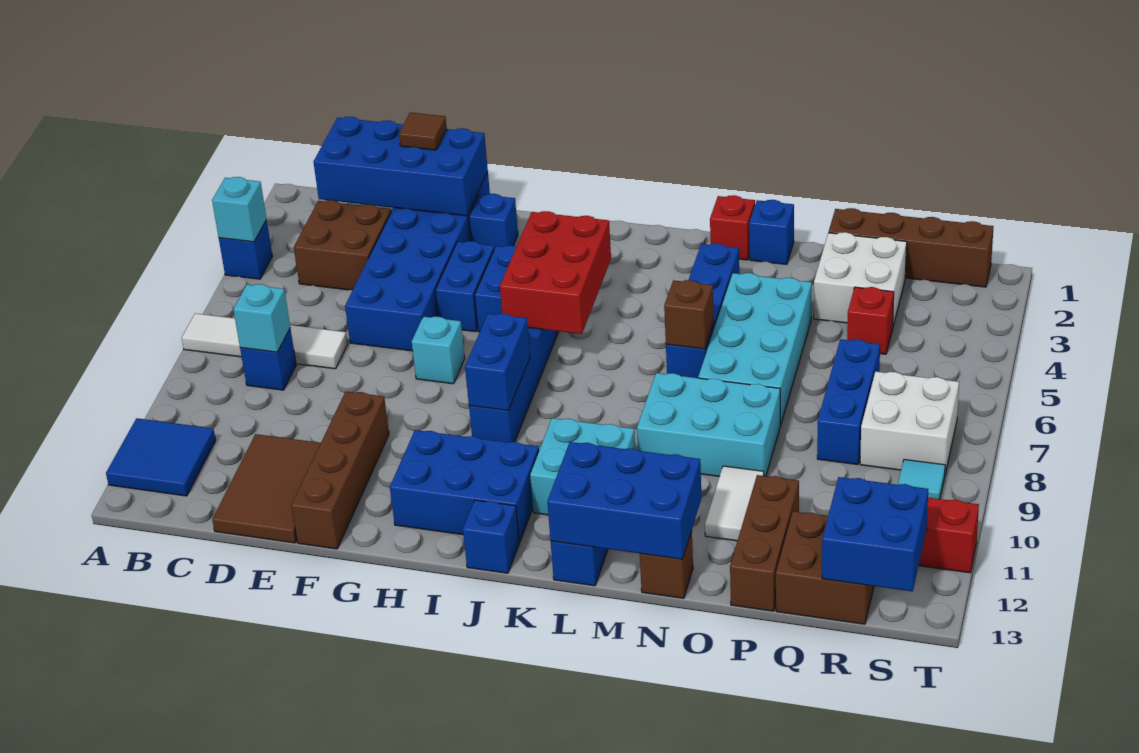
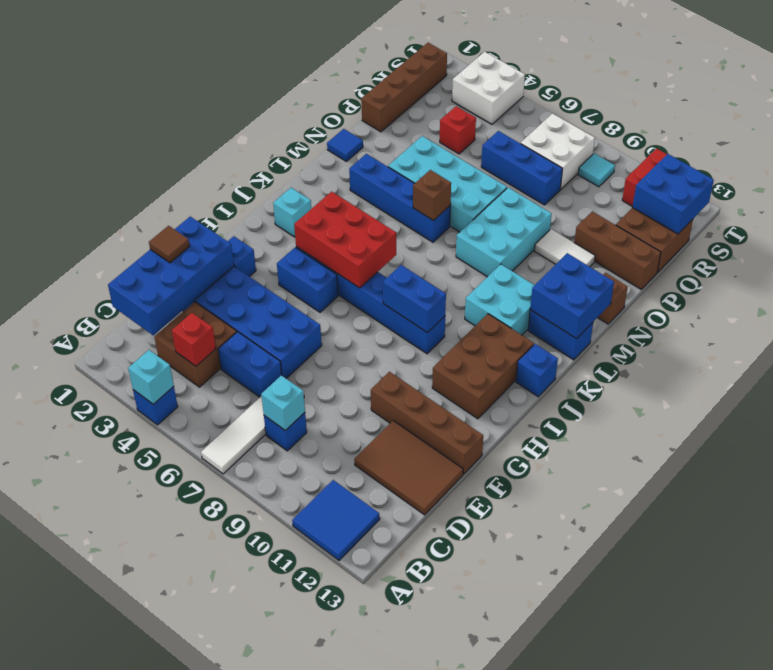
blue 1x2 brick [435,241,494,332] -> blue 1x2 brick moved to [218,332,282,397]
cyan 1x1 brick [412,317,465,384] -> cyan 1x1 brick moved to [273,188,311,237]
blue 2x3 brick [390,430,539,543] -> brown 2x3 brick [432,314,534,419]
blue 2x3 brick [547,442,702,559] -> blue 2x2 brick [530,253,614,339]
red 1x1 brick [710,195,755,260] -> red 1x1 brick moved to [172,313,216,366]
blue 1x1 brick [749,200,794,265] -> blue 1x1 tile [327,129,363,161]
white 2x2 brick [814,232,907,326] -> white 2x2 brick moved to [452,52,525,124]

